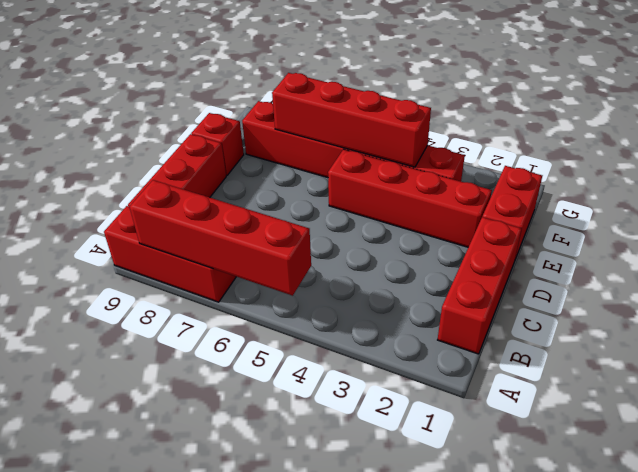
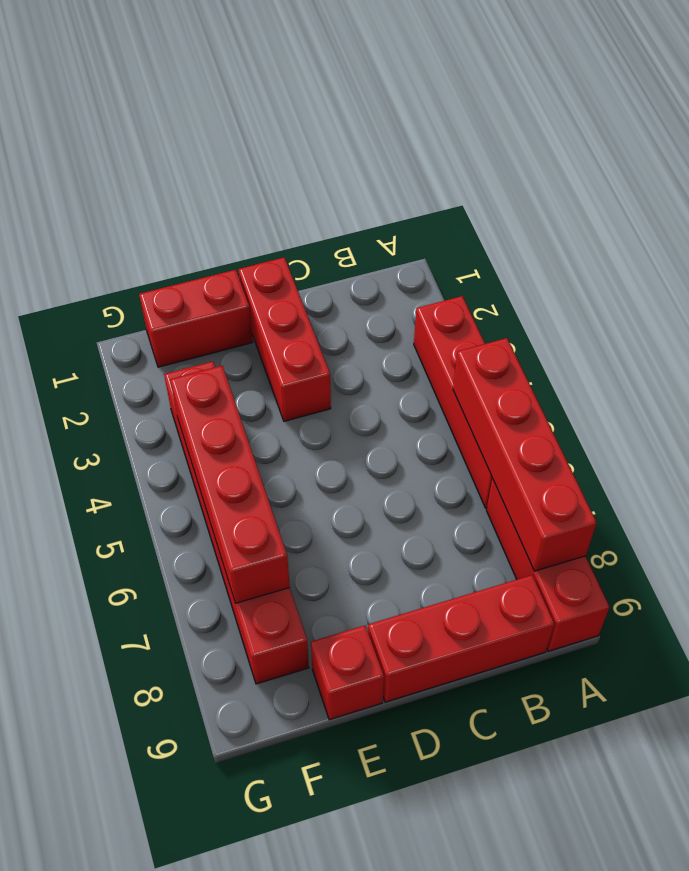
red 1x3 brick [438,217,522,354] -> red 1x3 brick turned to [238,257,331,421]
red 1x4 brick [328,149,492,247] -> red 1x4 brick moved to [414,296,493,508]

